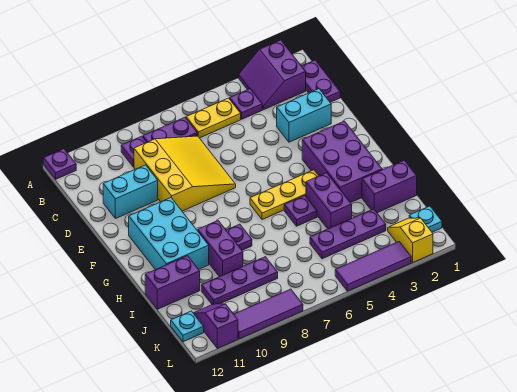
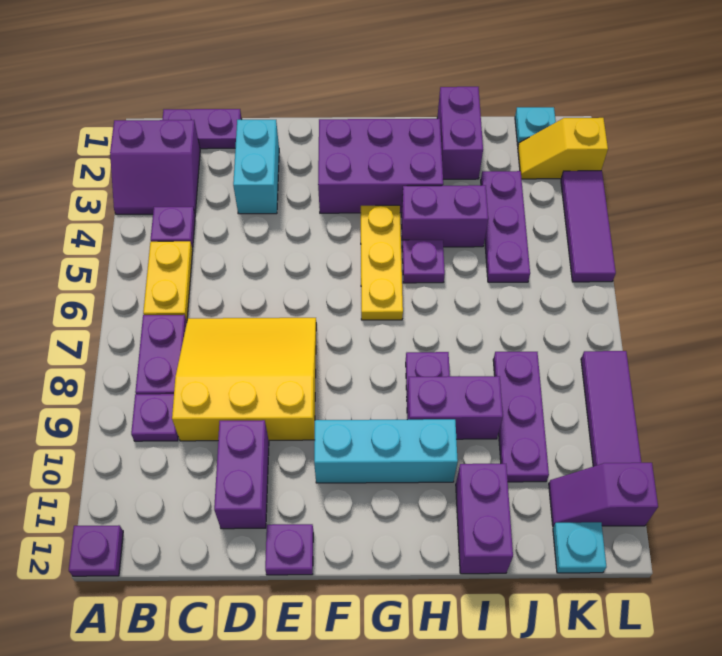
cyan 1x2 brick [103,165,158,219] -> purple 1x2 brick [214,420,269,529]
none -> purple 1x1 plate [265,524,313,575]
cyan 2x3 brick [129,198,209,270] -> cyan 1x3 brick [314,419,458,483]

